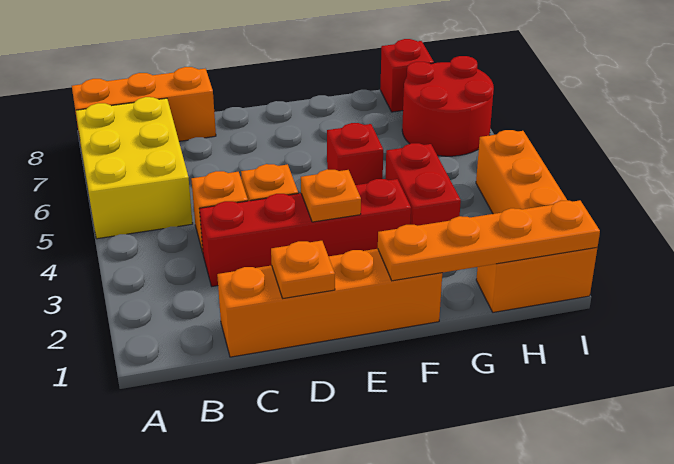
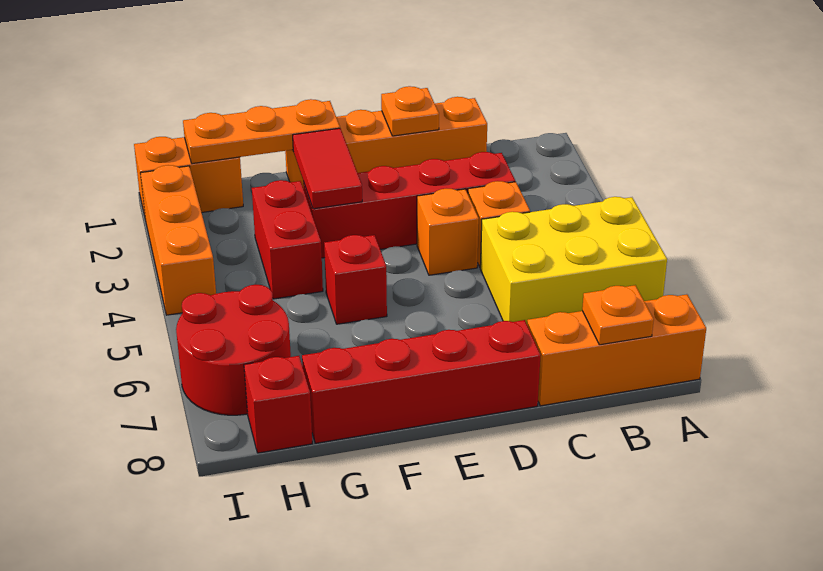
yellow 2x3 brick [76,97,193,239] -> yellow 2x3 brick turned to [480,197,667,324]
none -> red 1x4 brick [302,320,541,443]
orange 1x1 plate [301,169,361,222] -> orange 1x1 plate moved to [582,285,654,345]
orange 1x4 plate [378,200,600,281] -> orange 1x3 plate [183,99,340,164]
none -> red 1x2 tile [293,128,362,209]

